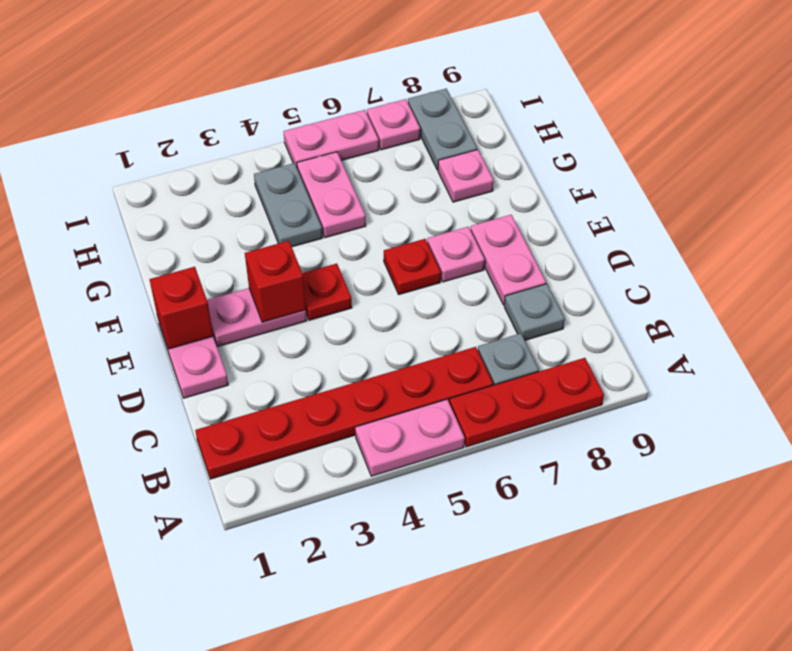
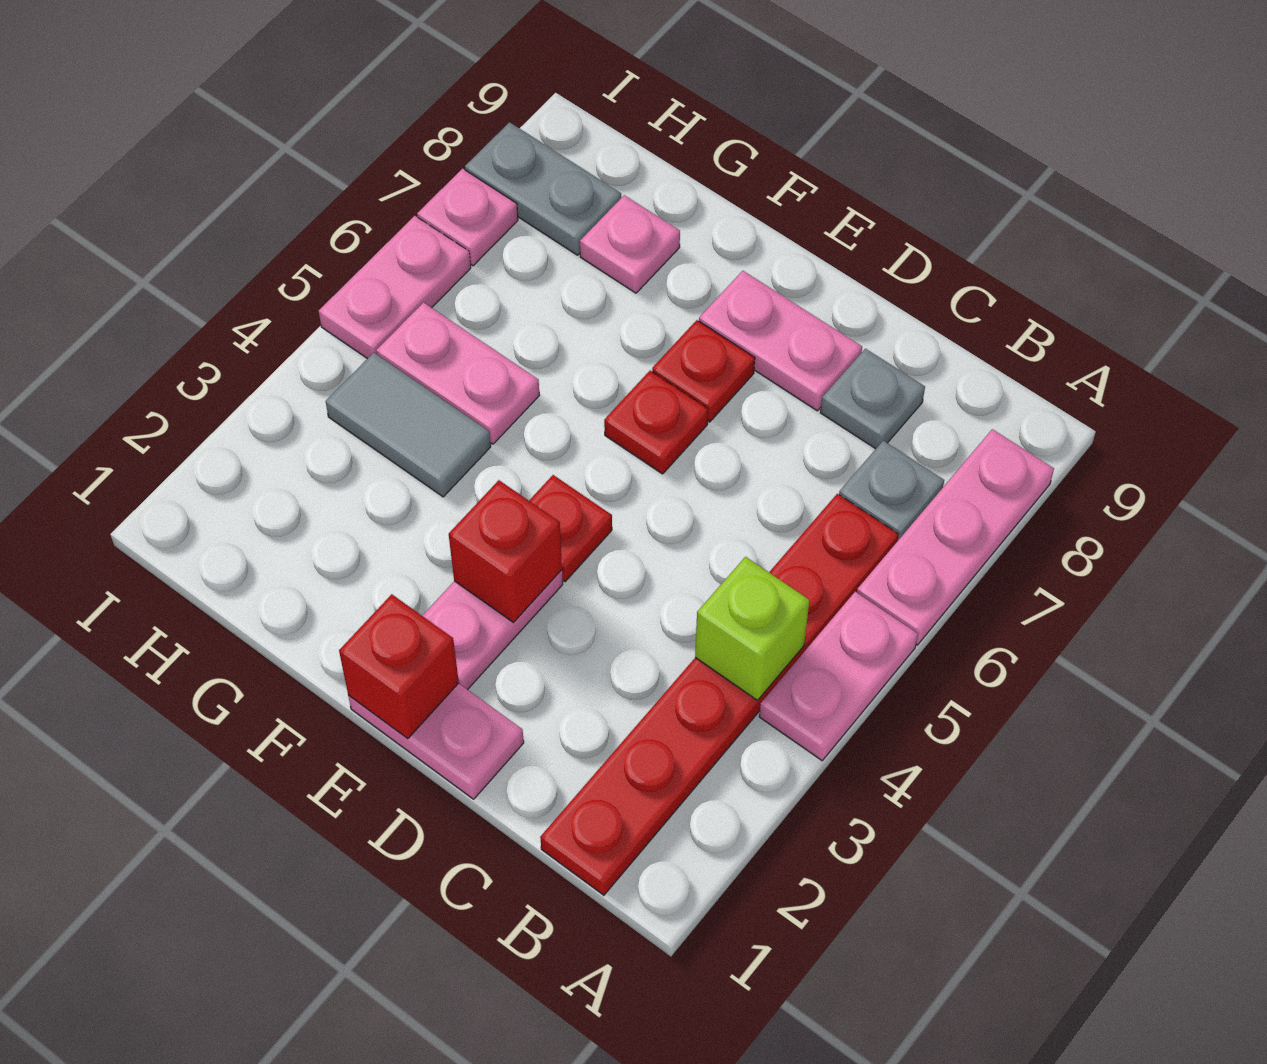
red 1x3 plate [450,358,604,447] -> pink 1x3 plate [857,429,1054,645]
none -> lime 1x1 brick [695,557,810,700]
pink 1x1 plate [427,227,485,282] -> red 1x1 plate [652,320,755,422]
grey 1x2 plate [254,163,322,247] -> grey 1x2 tile [326,353,491,497]

